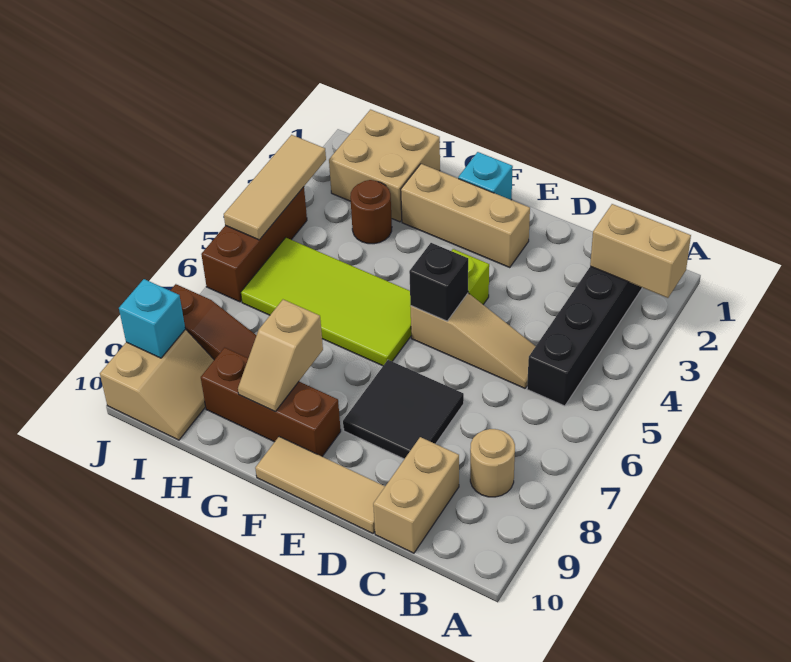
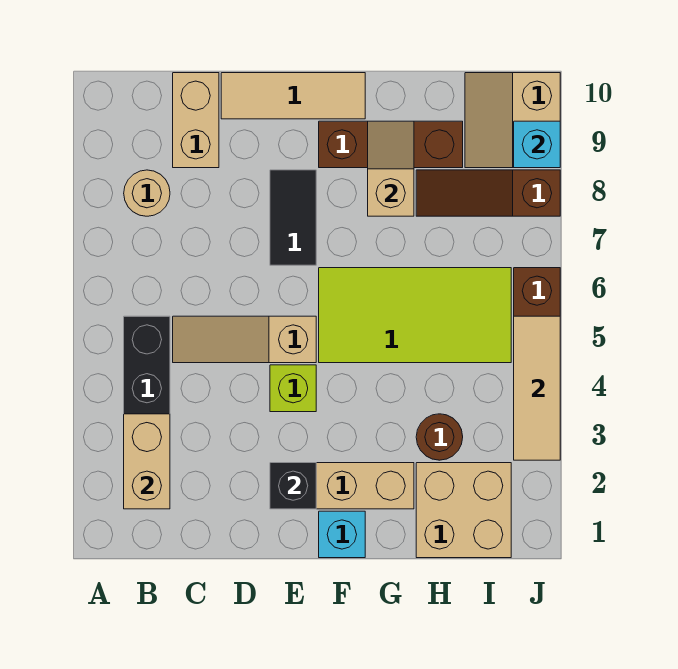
tan 1x2 brick [590,204,691,298] -> tan 1x2 brick turned to [124,414,170,509]
black 2x2 tile [343,360,464,459] -> black 1x2 tile [270,170,316,265]
black 1x1 brick [409,243,468,321] -> black 1x1 brick moved to [270,463,316,509]

